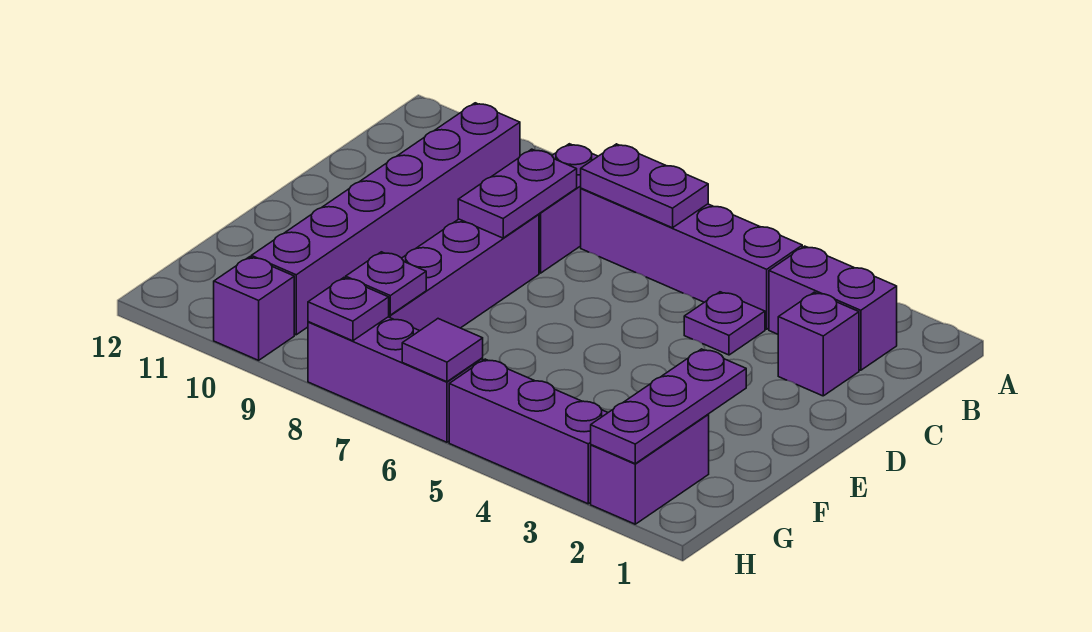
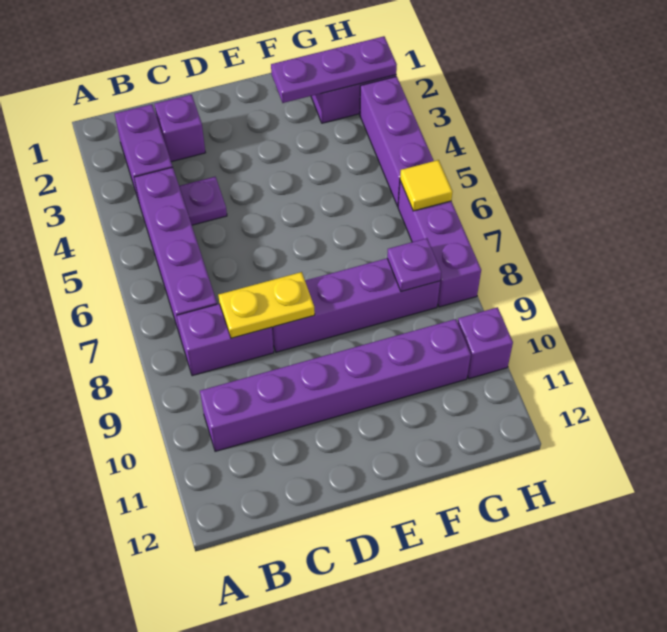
purple 1x2 plate [581,144,708,228] -> none
purple 1x2 plate [458,149,577,238] -> yellow 1x2 plate [218,272,315,338]
purple 1x1 tile [402,319,483,382] -> yellow 1x1 tile [400,160,453,211]
purple 1x1 plate [308,278,389,341] -> none

